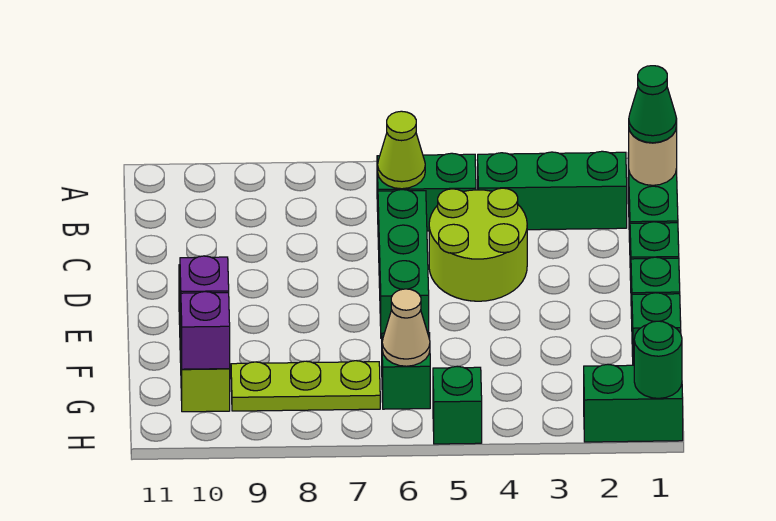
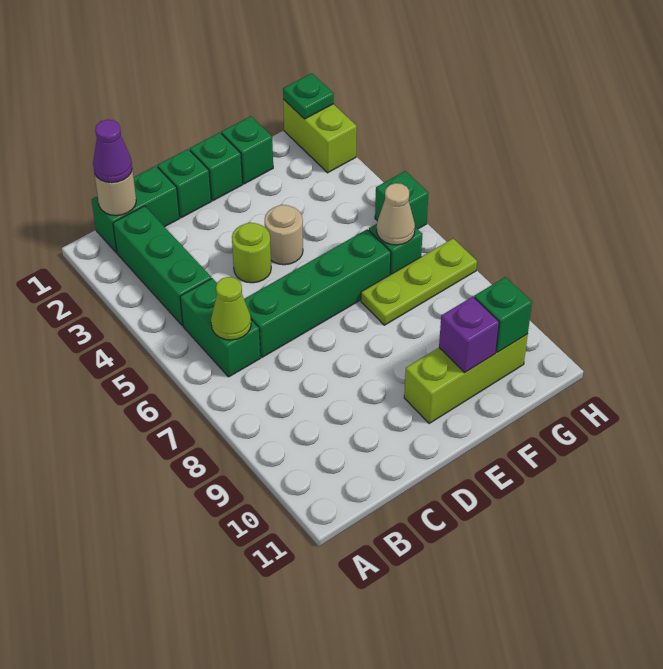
green 1x1 cone [629,66,677,143] -> purple 1x1 cone [93,120,132,183]
lime 2x2 round brick [429,188,527,301] -> lime 1x1 round brick [232,223,271,283]
green 1x3 brick [378,190,429,338] -> green 1x4 brick [244,229,391,357]
none -> tan 1x1 round brick [265,205,303,265]
lime 1x3 plate [231,361,380,411] -> lime 1x3 plate turned to [361,239,477,325]
purple 1x1 brick [181,292,230,369] -> green 1x1 brick [474,277,532,352]
green 1x2 brick [584,364,683,442] -> lime 1x2 brick [283,99,357,173]
green 1x1 round brick [634,321,682,398] -> green 1x1 plate [283,73,334,119]

